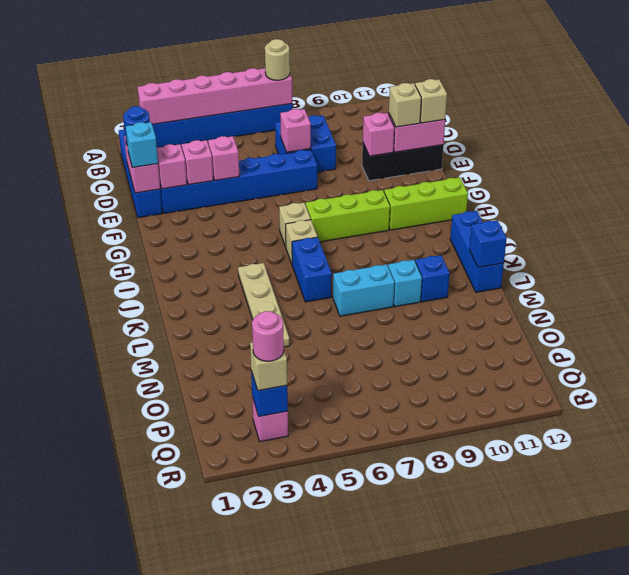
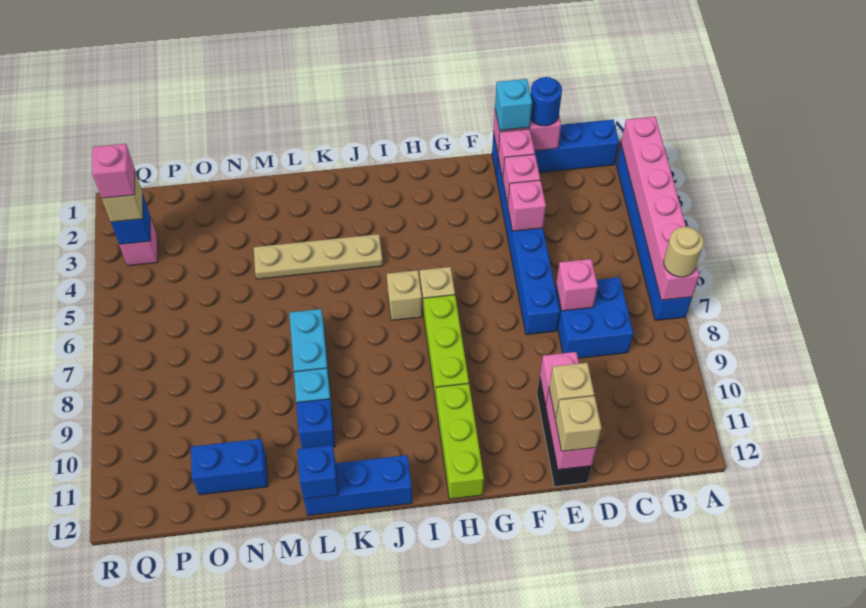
blue 1x2 brick [292,237,332,302] -> blue 1x2 brick moved to [191,439,268,495]
pink 1x1 round brick [252,311,284,361] -> pink 1x1 brick [92,144,135,198]

